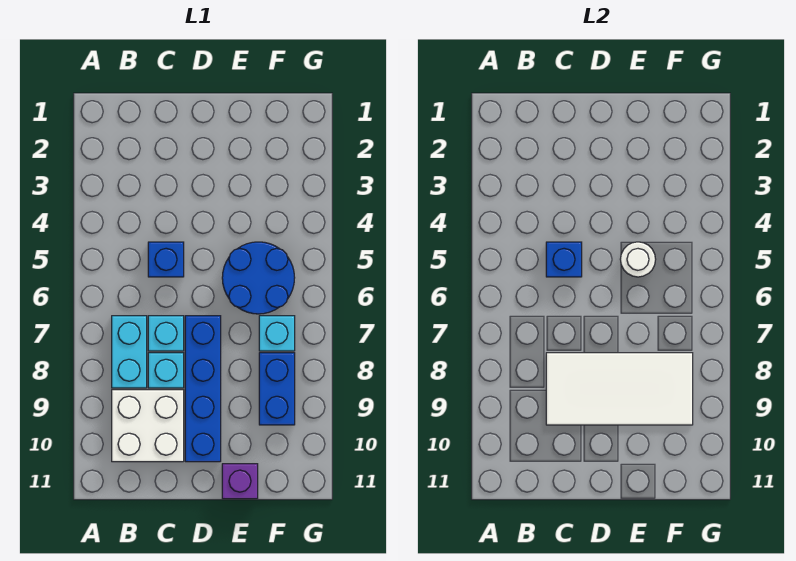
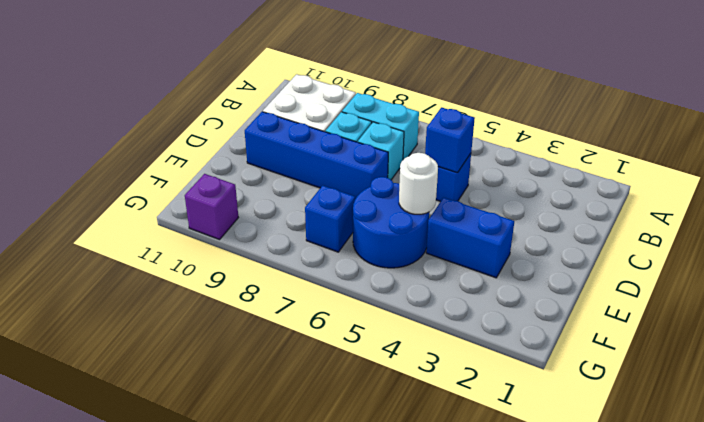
white 2x4 tile [546,353,693,425] -> none
purple 1x1 brick [222,464,258,499] -> purple 1x1 brick moved to [185,174,238,240]
cyan 1x1 brick [259,316,295,351] -> blue 1x1 brick [305,186,355,252]
blue 1x2 brick [259,353,295,425] -> blue 1x2 brick moved to [426,198,514,278]

